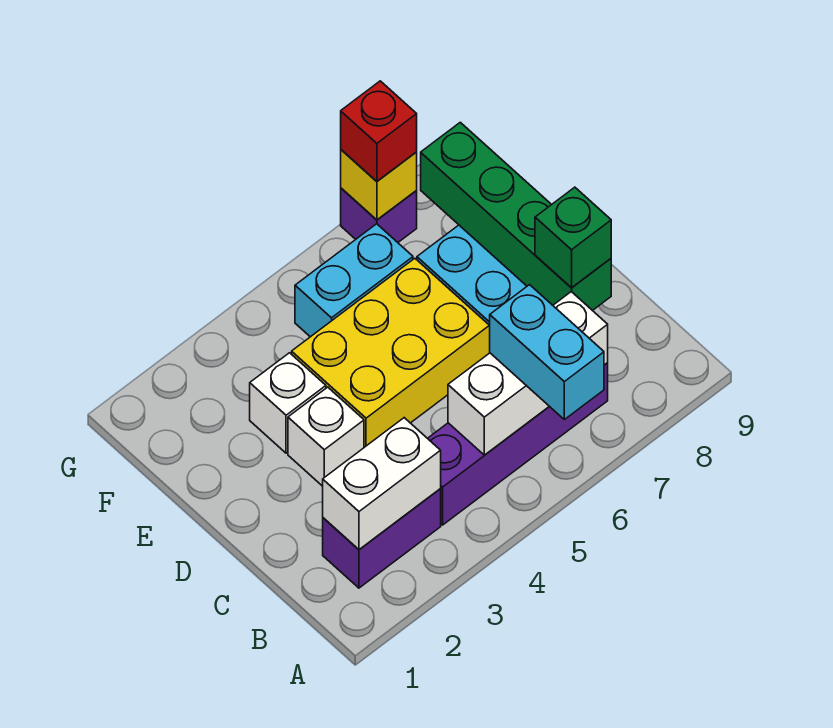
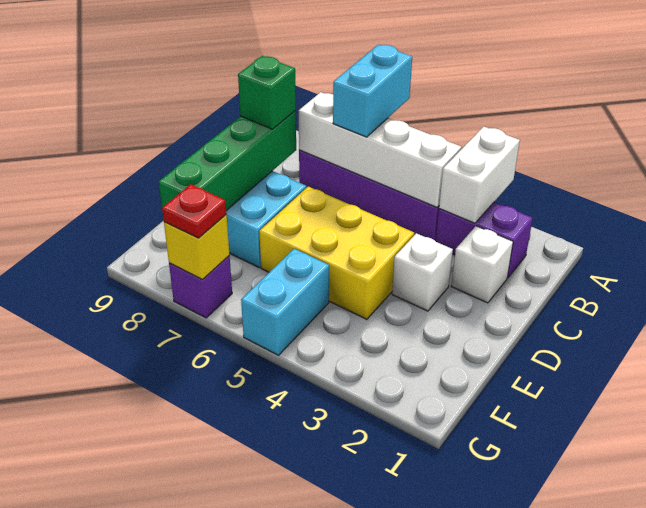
white 1x2 brick [323,418,441,549] -> white 1x2 brick turned to [439,127,520,223]
white 1x3 brick [448,292,608,455] -> white 1x4 brick [299,92,461,207]
white 1x1 brick [250,353,326,453] -> white 1x1 brick moved to [451,226,513,303]
cyan 1x2 brick [295,224,413,337] -> cyan 1x2 brick turned to [241,249,329,355]
red 1x1 brick [341,81,417,181] -> red 1x1 plate [162,184,227,238]

